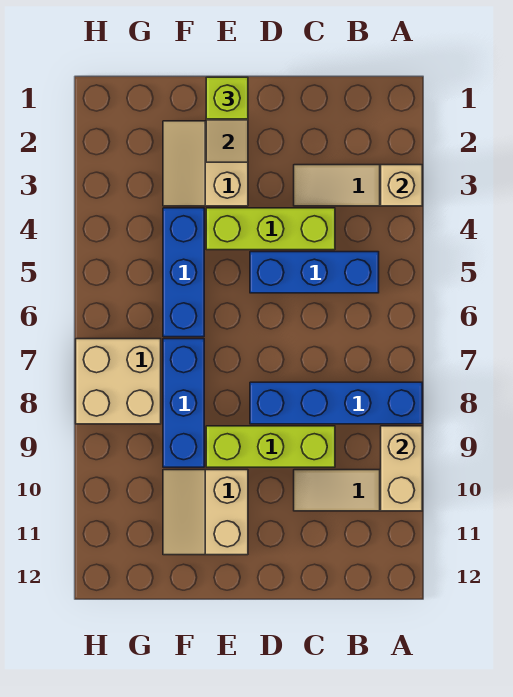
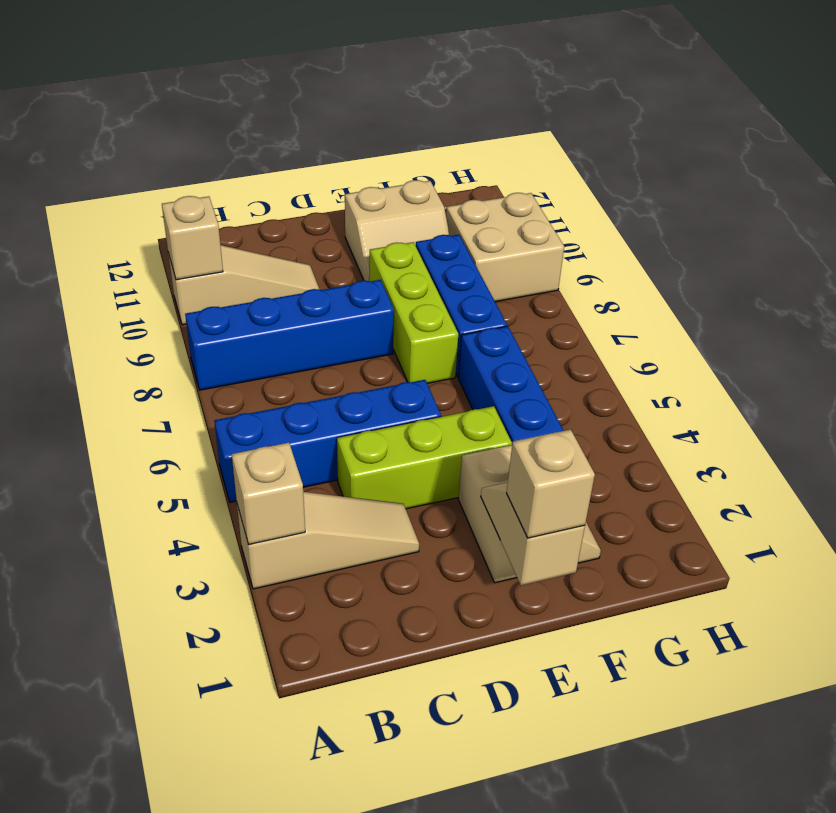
tan 1x2 brick [381,426,422,511] -> tan 1x1 brick [162,196,223,280]
blue 1x3 brick [250,252,379,293] -> blue 1x4 brick [214,380,441,503]
lime 1x3 brick [206,426,335,467] -> lime 1x3 brick turned to [369,242,458,383]
lime 1x1 brick [206,77,248,119] -> tan 1x1 brick [506,429,595,538]
tan 2x2 slope [163,470,248,555] -> tan 2x2 slope turned to [345,180,449,281]
tan 2x2 brick [76,339,161,424] -> tan 2x2 brick moved to [446,193,564,302]

